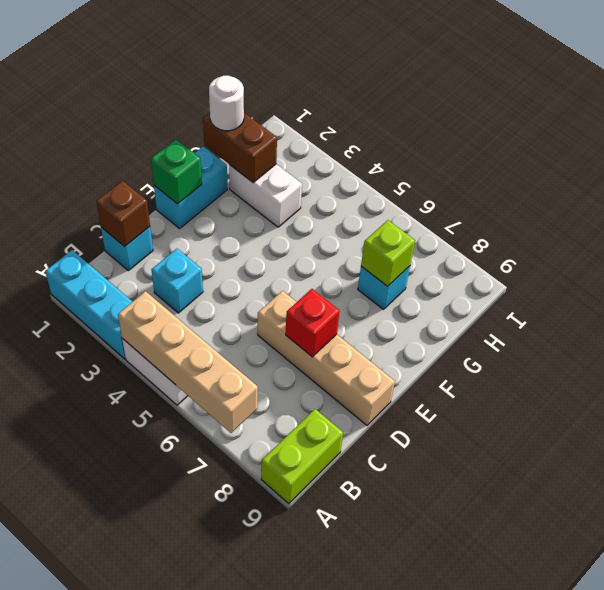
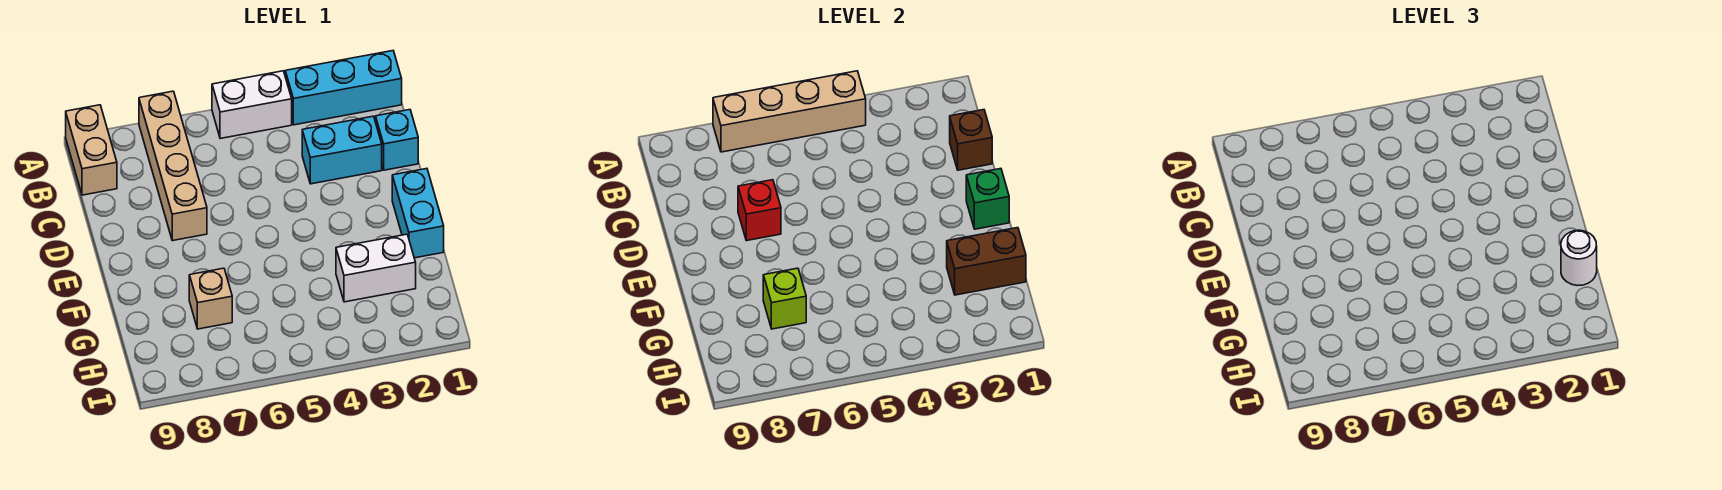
lime 1x2 brick [261,409,343,504] -> tan 1x2 brick [66,105,117,195]
cyan 1x1 brick [152,249,203,313] -> cyan 1x2 brick [302,116,382,184]
tan 1x4 brick [258,291,395,425] -> tan 1x4 brick turned to [139,91,207,241]
cyan 1x1 brick [358,266,410,309] -> tan 1x1 brick [189,268,232,329]

